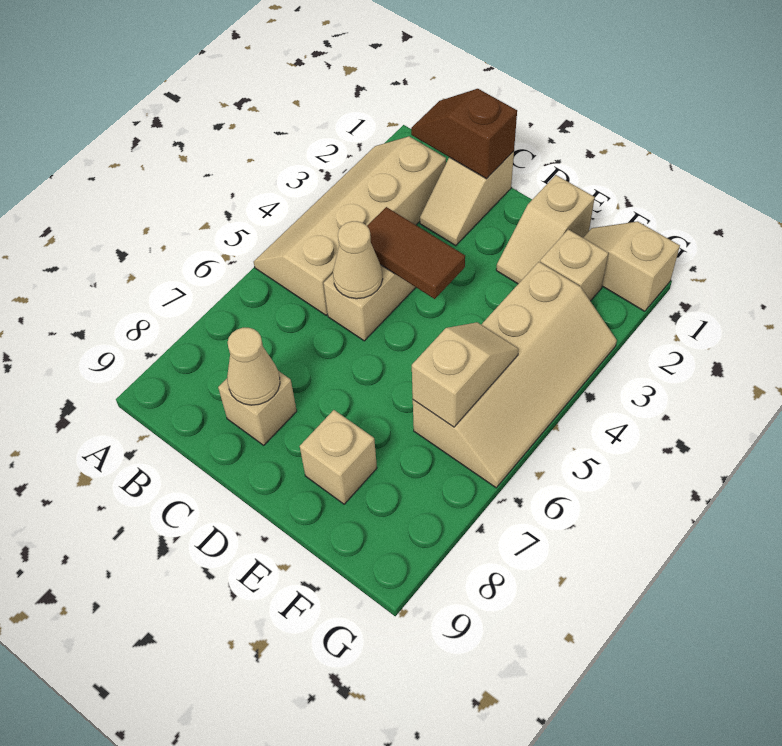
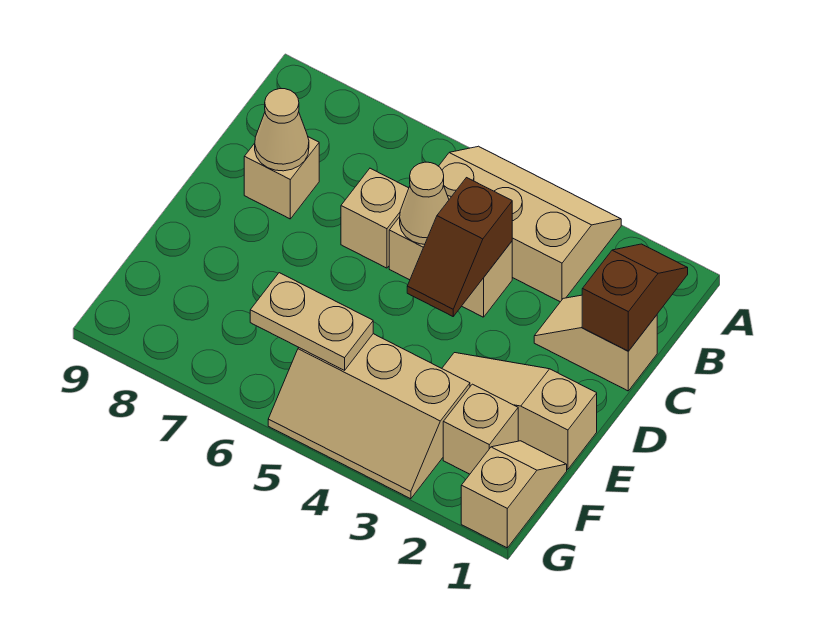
tan 2x4 slope [254,136,446,315] -> tan 2x3 slope [439,146,621,302]
brown 1x2 tile [367,207,465,299] -> brown 1x2 slope [407,178,512,316]
tan 1x2 slope [496,175,595,284] -> tan 1x3 slope [442,353,597,469]
tan 1x1 brick [300,410,377,504] -> tan 1x1 brick moved to [341,168,409,268]
tan 2x4 slope [413,262,617,488] -> tan 2x3 slope [268,334,470,499]
tan 1x2 slope [412,322,519,427] -> tan 1x2 plate [250,273,373,370]

